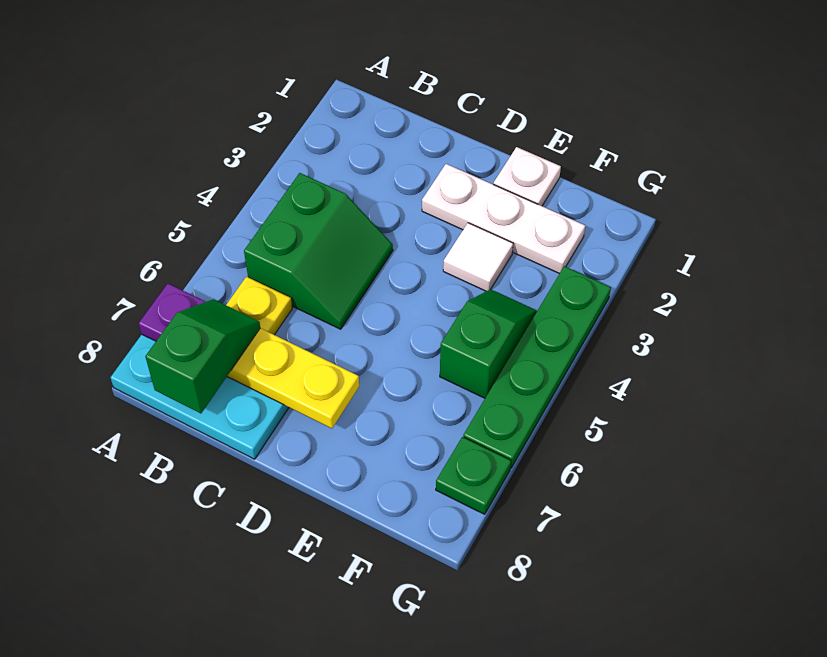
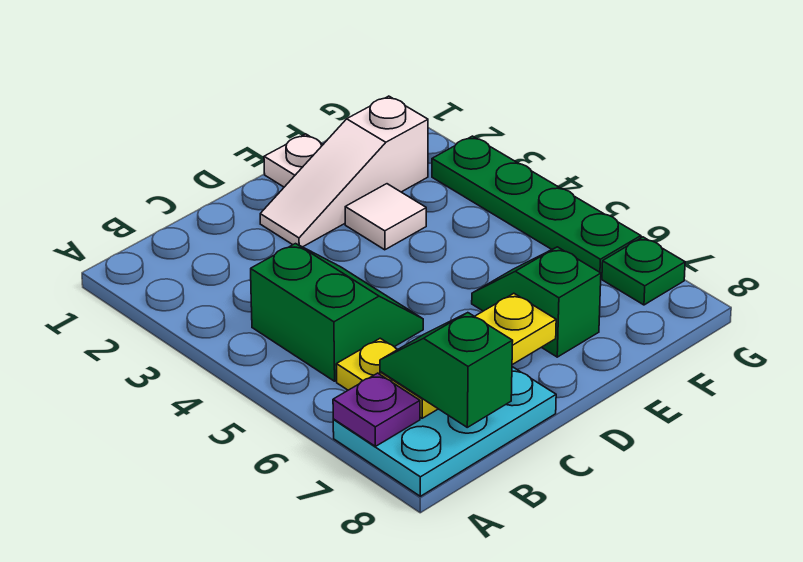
white 1x3 plate [422,164,585,274] -> white 1x3 slope [260,96,428,247]
green 1x2 slope [440,289,537,398] -> green 1x2 slope moved to [472,247,601,357]

